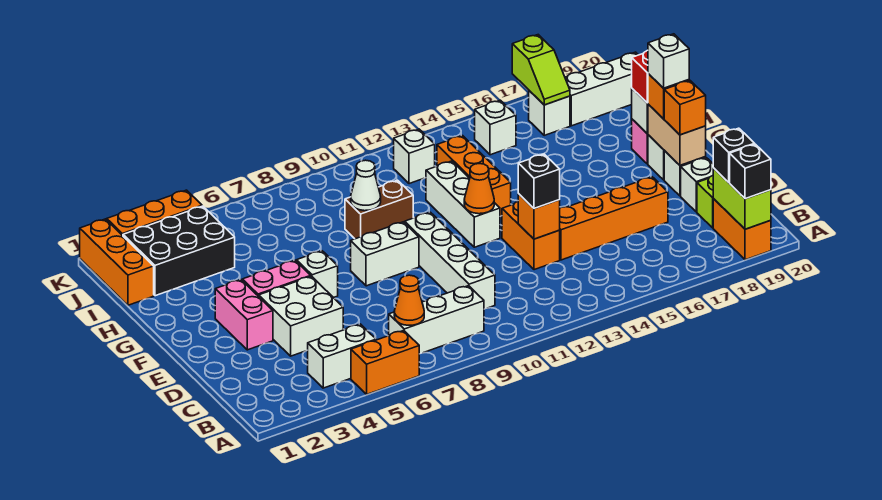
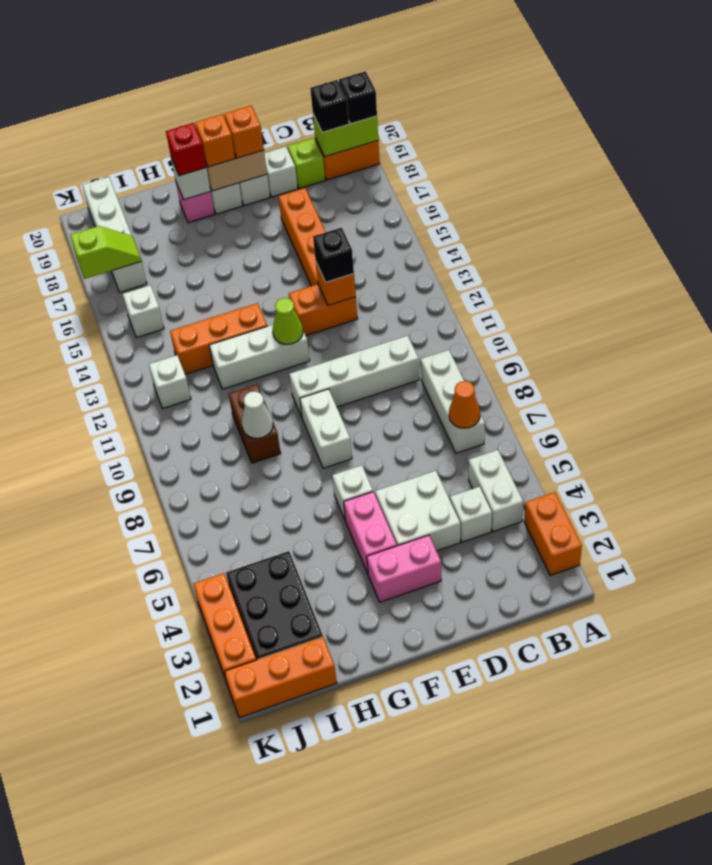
orange 1x2 brick [351,330,419,394] -> orange 1x2 brick moved to [524,492,582,575]
orange 1x1 cone [464,164,494,214] -> lime 1x1 cone [273,298,303,344]
white 1x1 brick [648,34,689,88] -> white 1x1 brick moved to [450,487,492,542]

